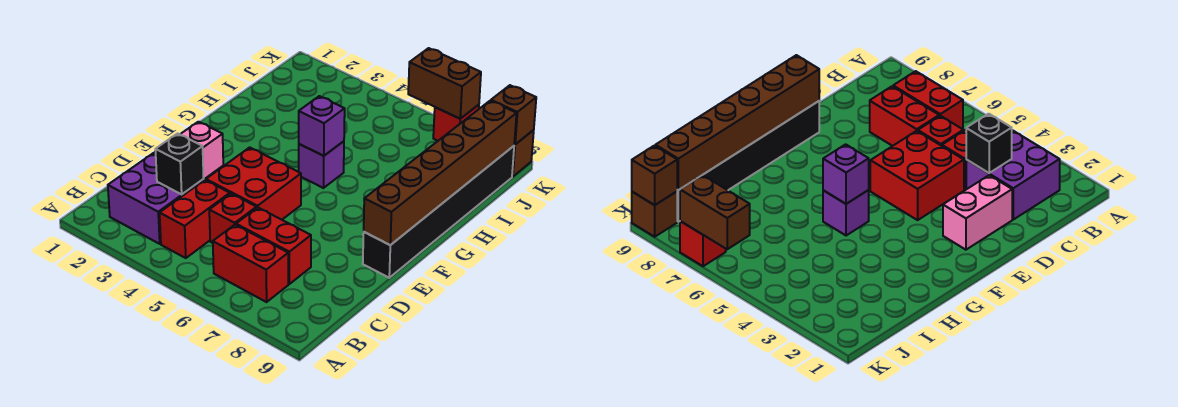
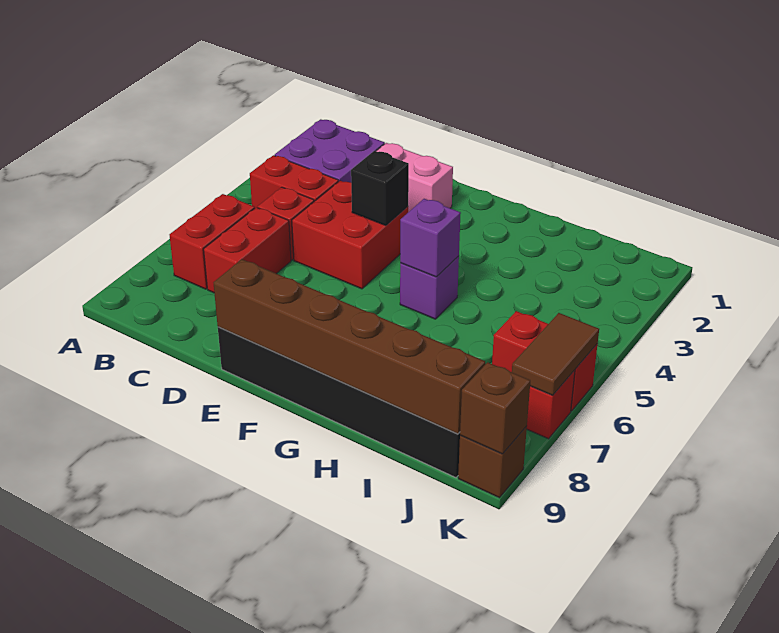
black 1x1 brick [155,133,204,194] -> black 1x1 brick moved to [351,151,409,226]
none -> red 1x2 brick [492,311,598,411]
brown 1x2 brick [408,48,481,119] -> brown 1x2 tile [512,313,599,396]

